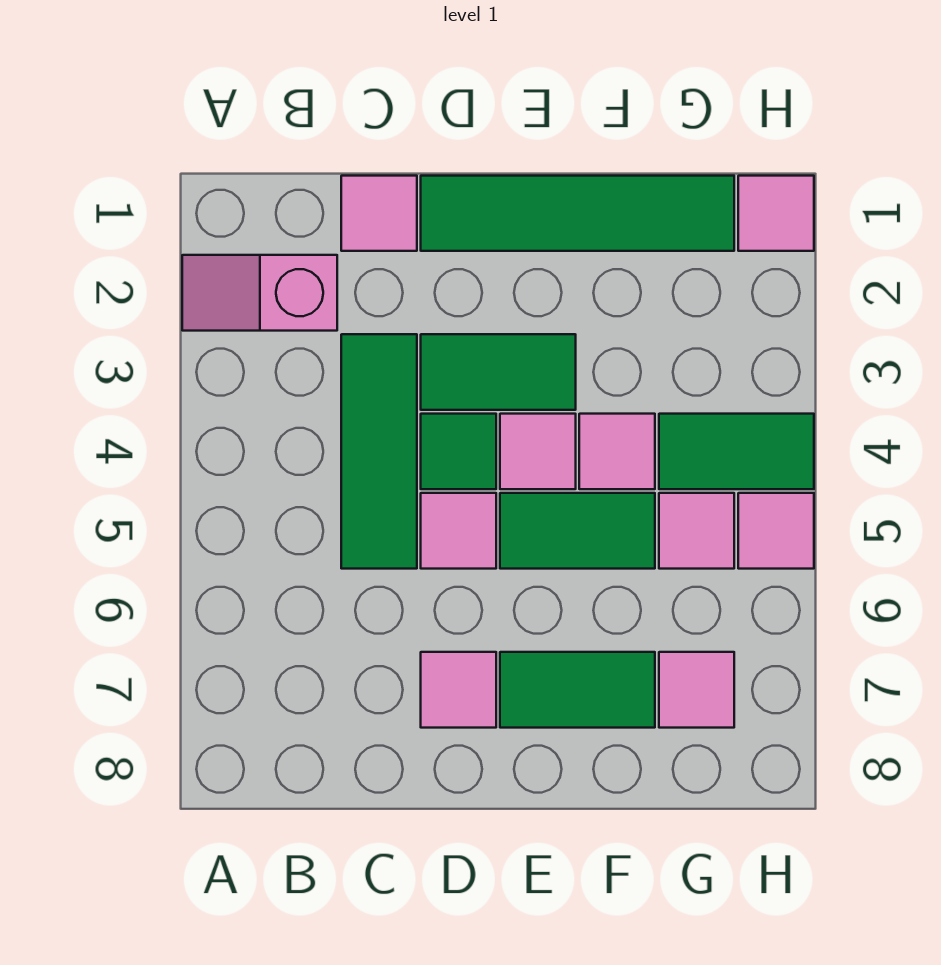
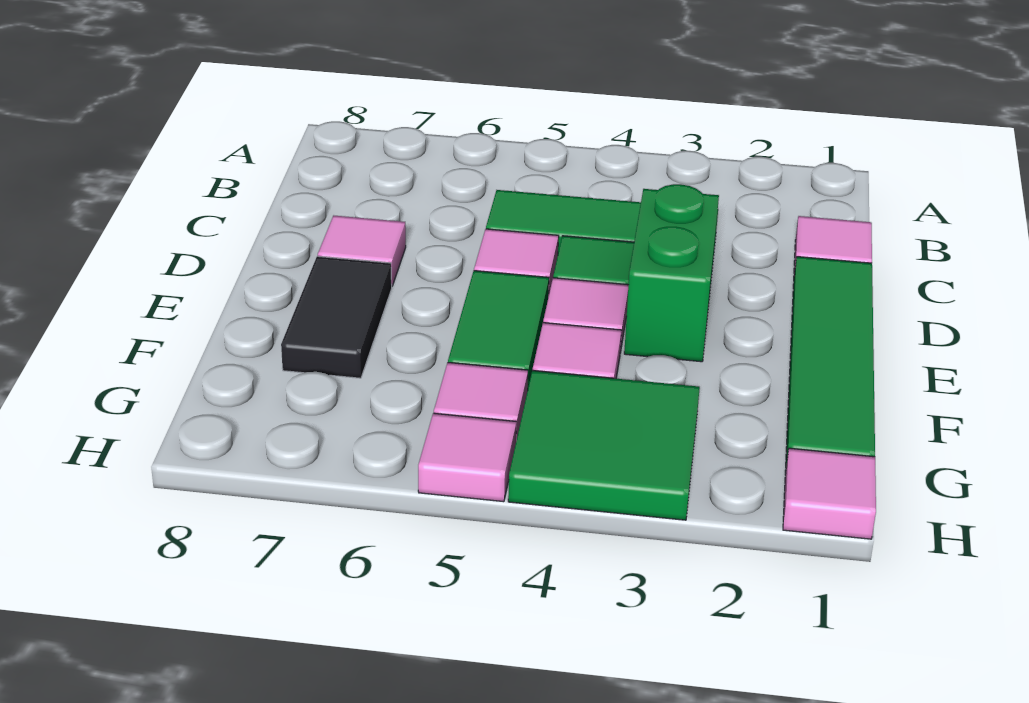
pink 1x2 slope [182,255,337,331] -> none
green 1x2 tile [421,334,576,410] -> green 1x2 brick [624,184,719,362]
green 1x2 tile [500,652,655,728] -> black 1x2 tile [281,256,392,378]
green 1x2 tile [659,414,814,489] -> green 2x2 tile [508,371,700,520]
pink 1x1 tile [659,652,734,728] -> none

